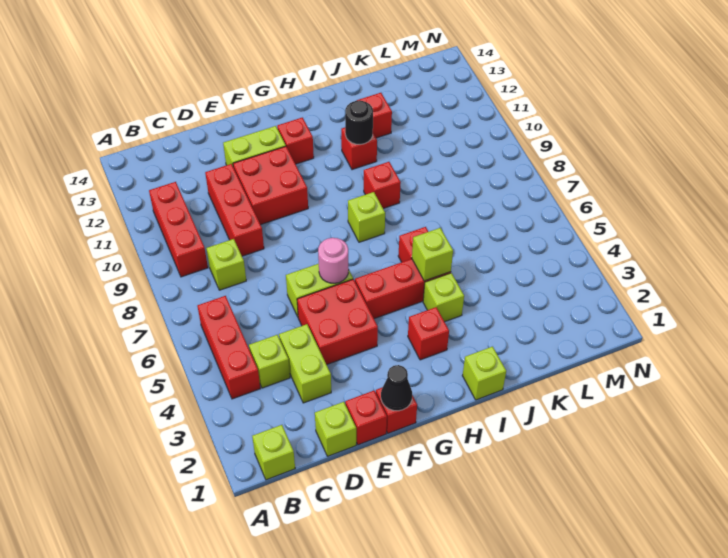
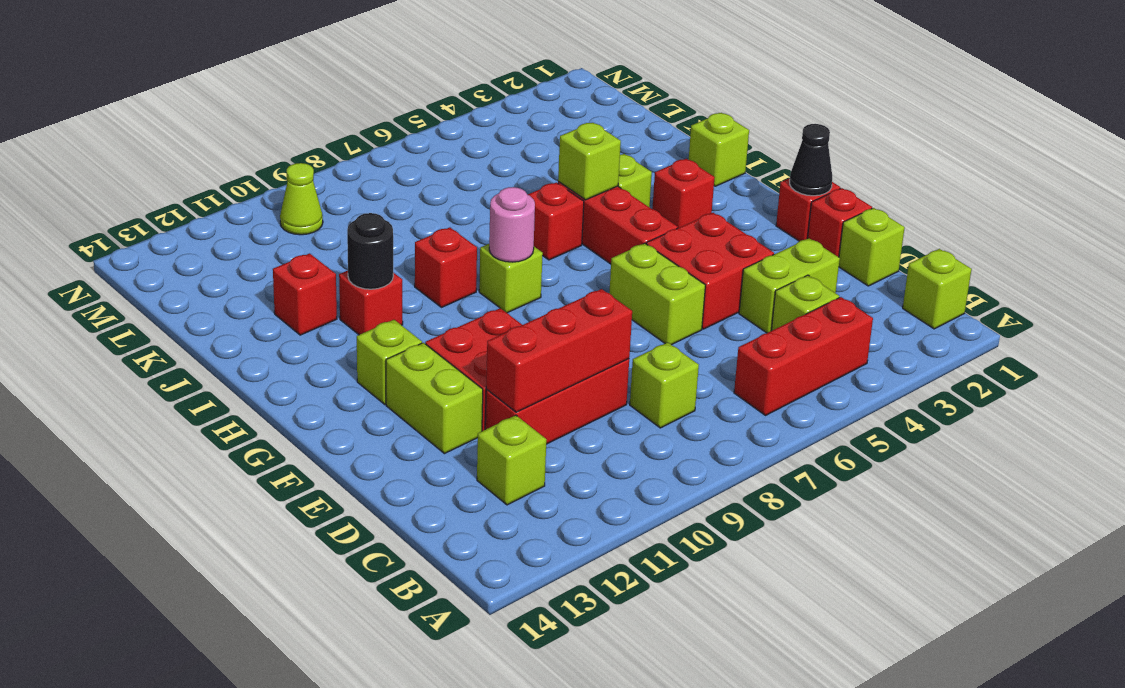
red 1x3 brick [149,182,208,277] -> red 1x3 brick moved to [486,289,632,412]
none -> lime 1x1 brick [477,415,546,505]
pink 1x1 round brick [318,238,349,283] -> pink 1x1 round brick moved to [489,187,535,262]
red 1x1 brick [277,118,314,164] -> lime 1x1 brick [357,320,422,404]
none -> lime 1x1 cone [280,163,323,235]

